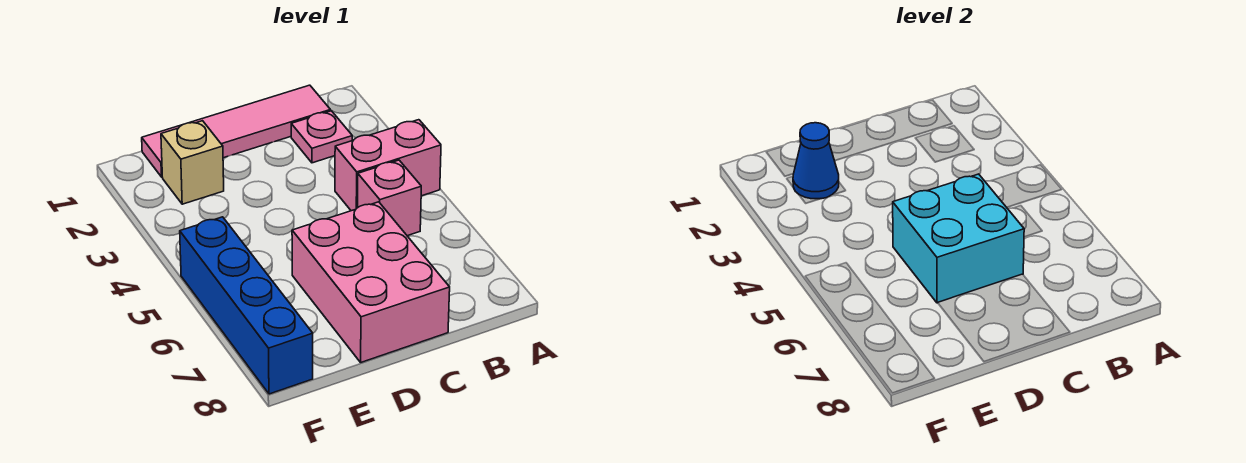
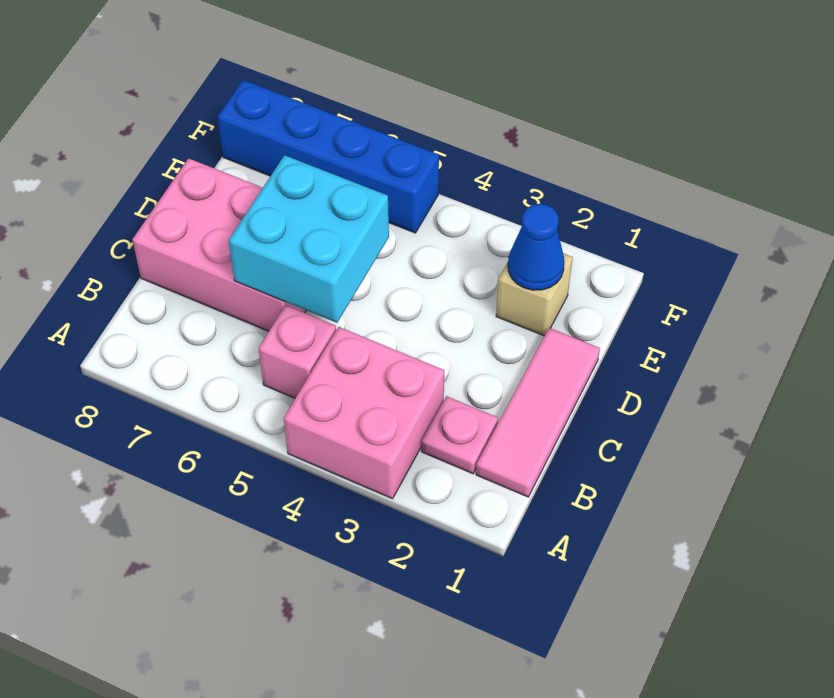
pink 1x2 brick [335,120,441,211] -> pink 2x2 brick [284,327,444,499]
pink 1x4 tile [142,85,330,177] -> pink 1x3 tile [476,328,600,497]

